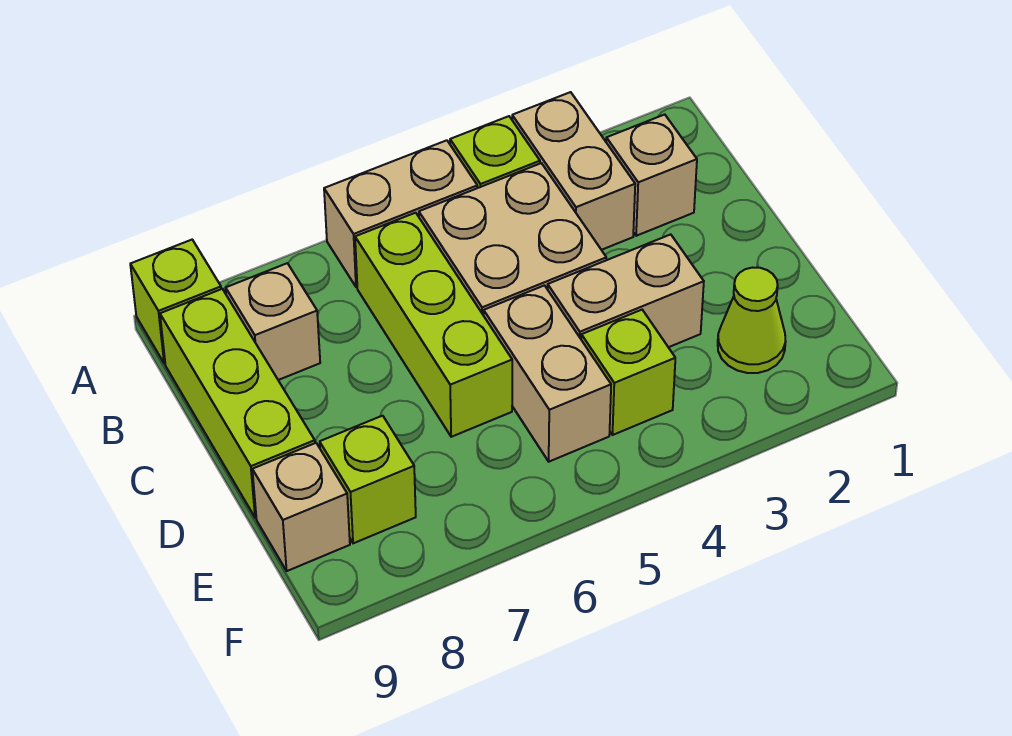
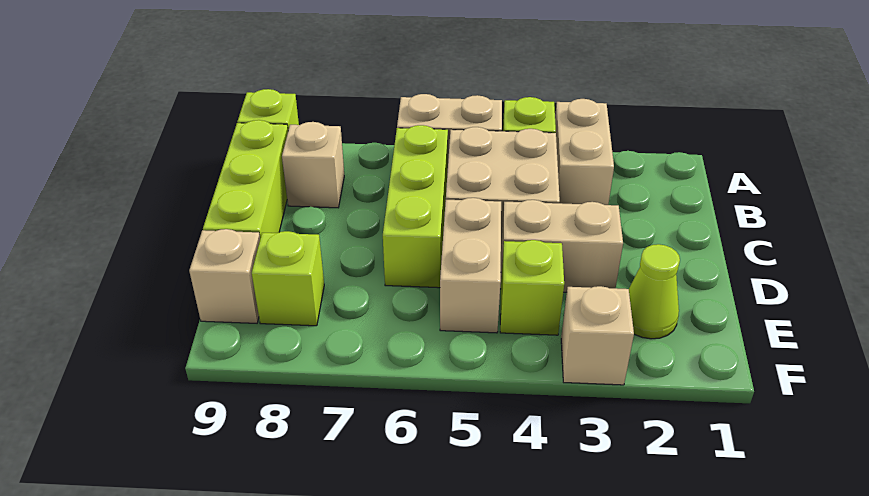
tan 1x1 brick [606,115,697,236] -> tan 1x1 brick moved to [561,286,634,385]

